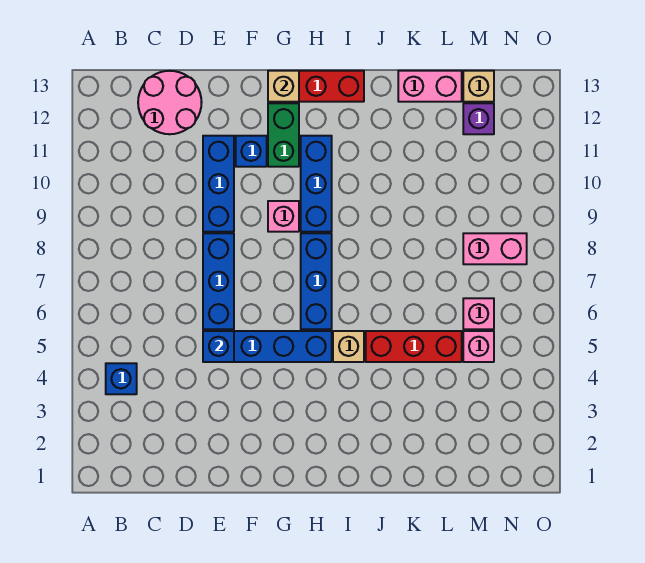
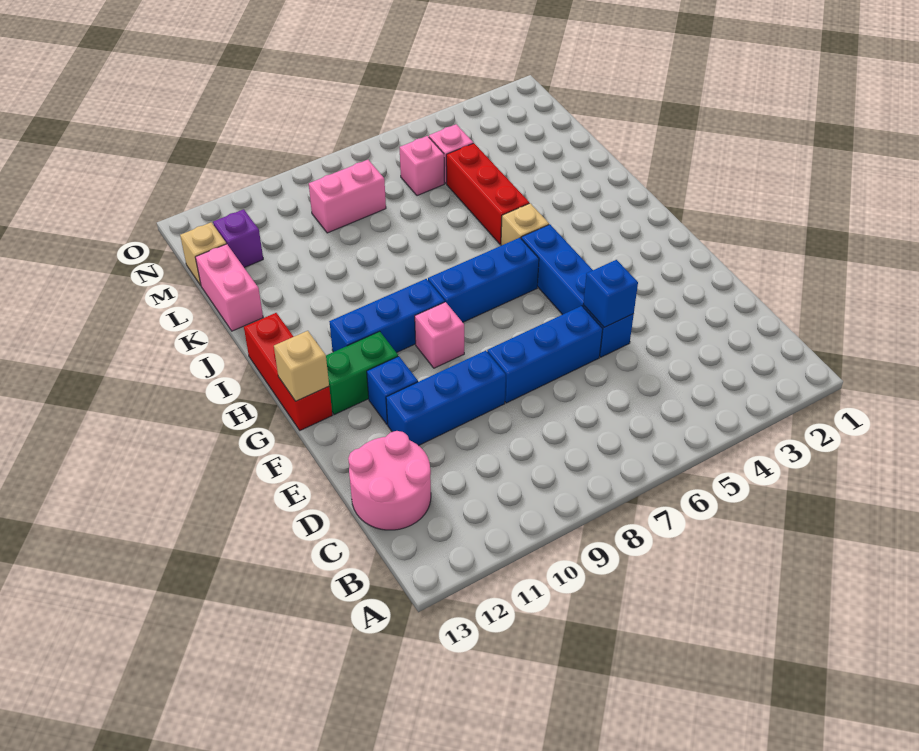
blue 1x1 brick [106,363,137,394] -> none
pink 1x2 brick [463,233,527,264] -> pink 1x2 brick turned to [309,160,386,233]

